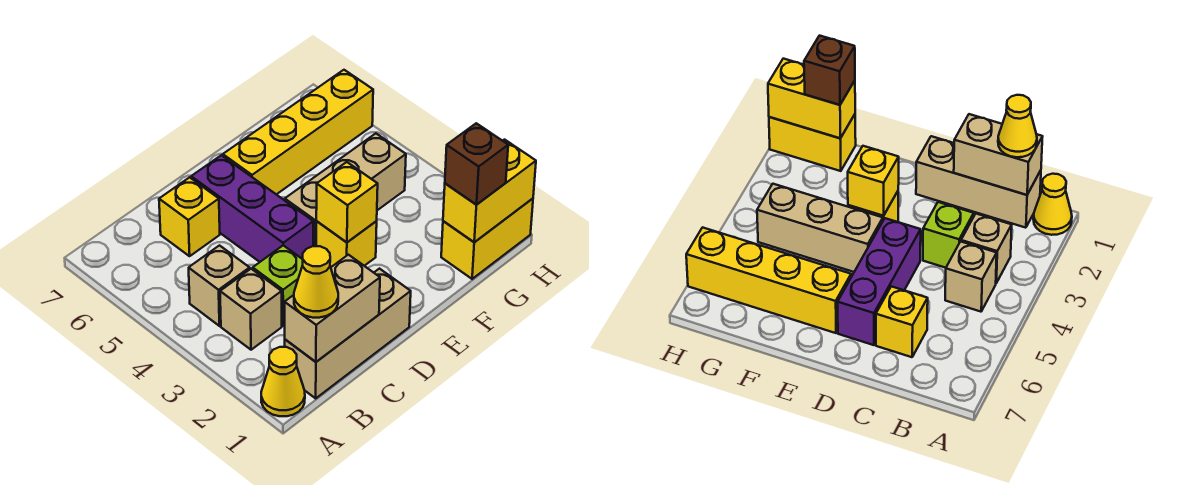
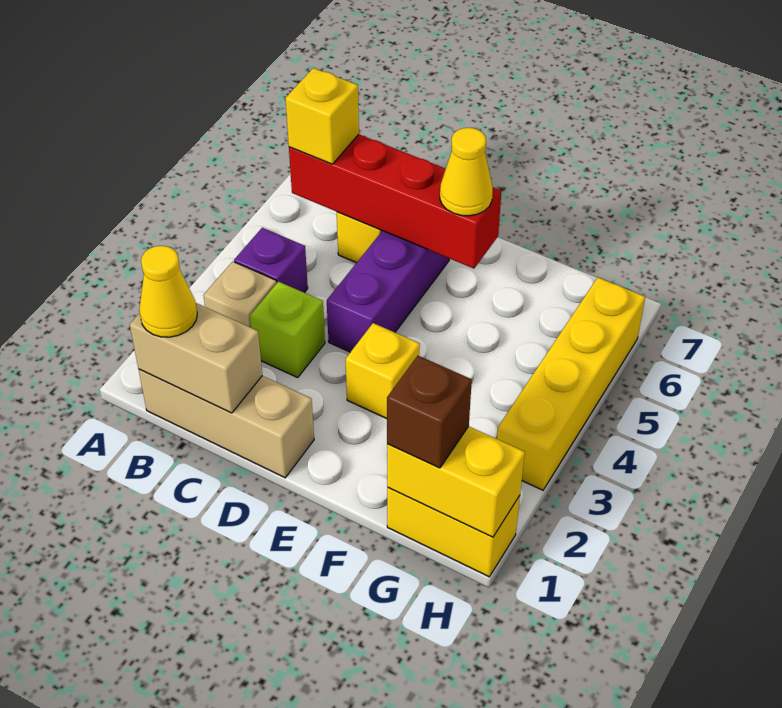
yellow 1x1 cone [261,347,305,416] -> yellow 1x1 cone moved to [440,128,493,216]
tan 1x1 brick [189,246,250,326] -> purple 1x1 brick [234,228,308,293]
none -> red 1x4 brick [289,134,502,269]
yellow 1x1 brick [316,162,378,242] -> yellow 1x1 brick moved to [285,68,359,164]
tan 1x3 brick [285,133,406,246] -> none
yellow 1x4 brick [223,70,373,194] -> yellow 1x4 brick turned to [497,278,645,490]

